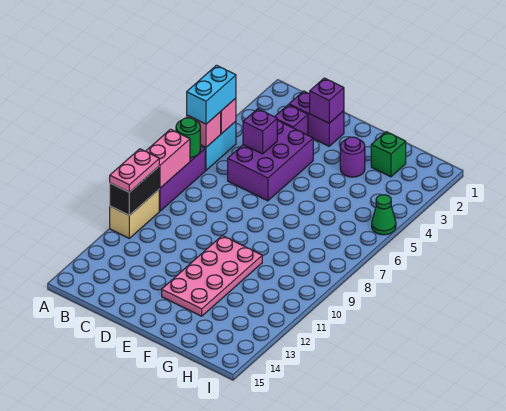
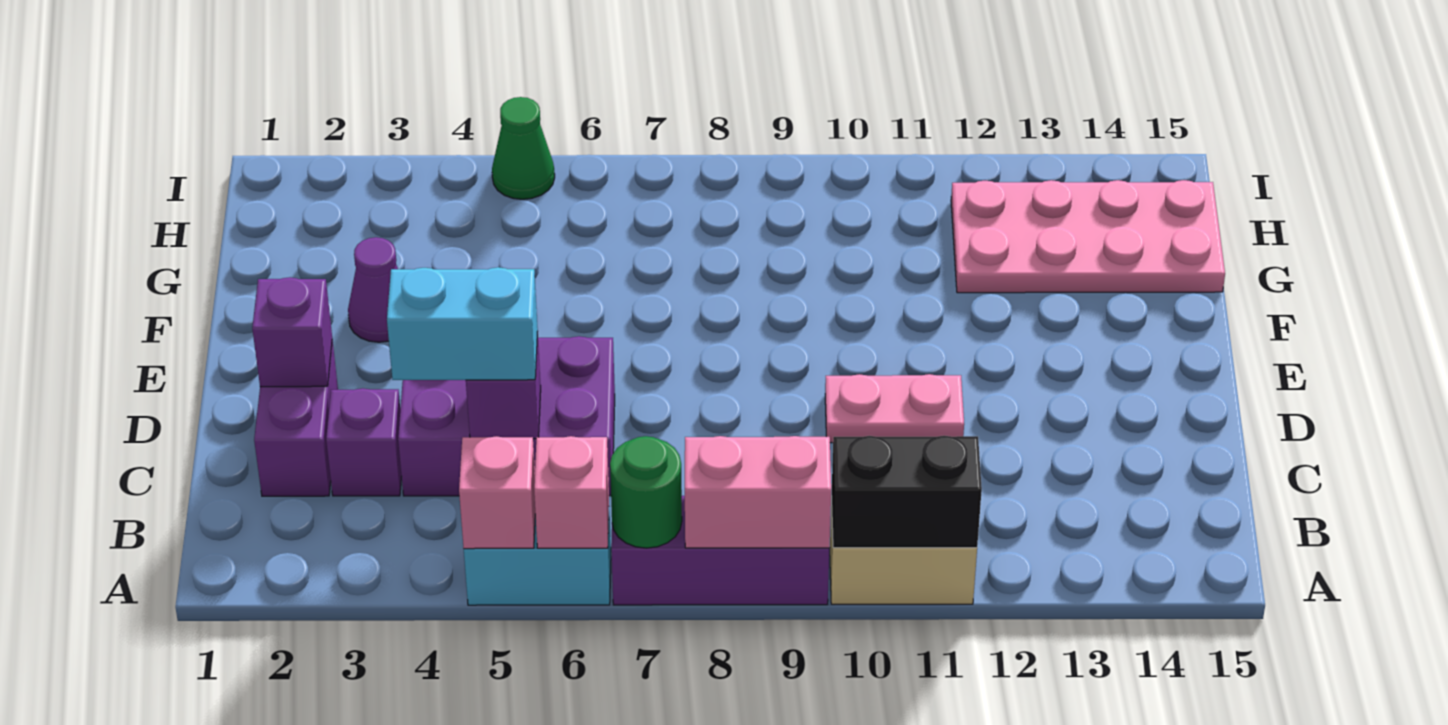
cyan 1x2 brick [187,65,236,124] -> cyan 1x2 brick moved to [387,267,538,380]
pink 1x2 plate [110,149,159,192] -> pink 1x2 plate moved to [825,374,964,443]
pink 2x4 plate [162,235,262,316] -> pink 2x4 plate moved to [951,180,1225,293]
purple 1x1 round brick [340,137,365,177] -> purple 1x1 cone [348,237,398,342]
green 1x1 brick [371,132,406,177] -> none

